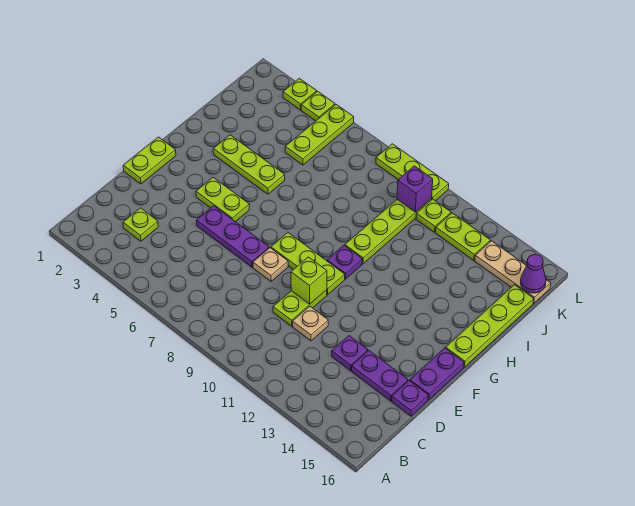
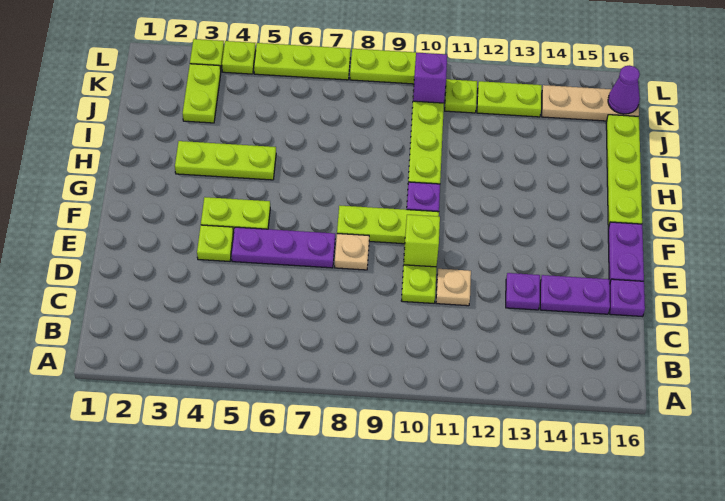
lime 1x1 plate [123,208,158,241] -> lime 1x1 plate moved to [197,225,233,261]
lime 1x2 plate [123,137,176,184] -> lime 1x2 plate moved to [183,64,221,123]
lime 1x3 plate [285,105,354,165] -> lime 1x3 plate turned to [254,43,351,80]

